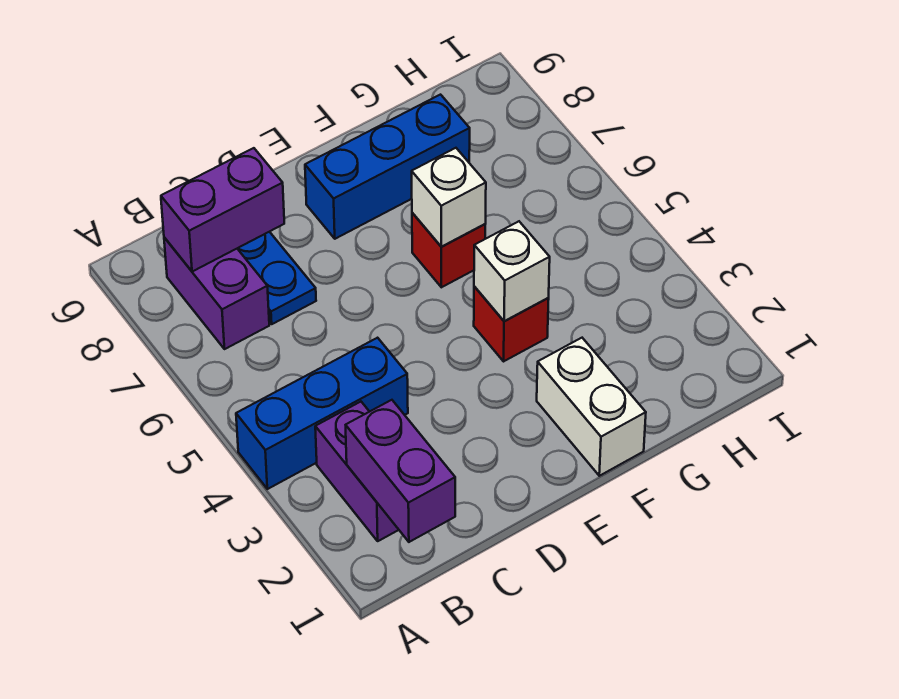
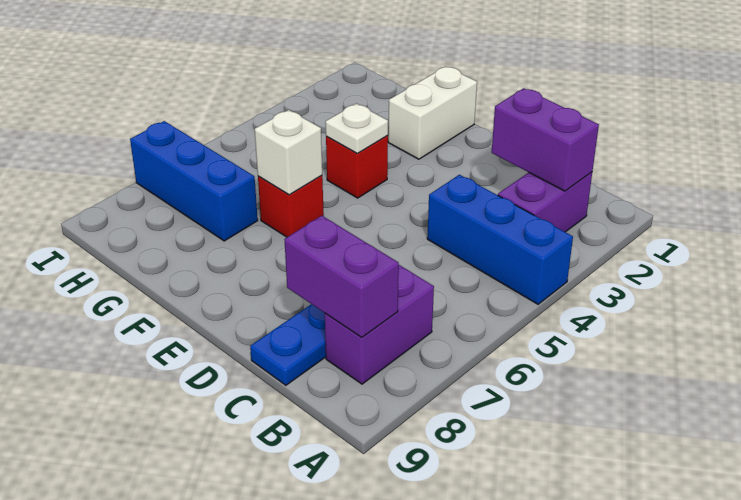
purple 1x2 brick [346,400,455,542] -> purple 1x2 brick turned to [492,88,599,191]
blue 1x3 brick [305,95,470,239] -> blue 1x3 brick moved to [130,121,258,241]
white 1x1 brick [474,221,550,321] -> white 1x1 plate [326,103,388,153]

